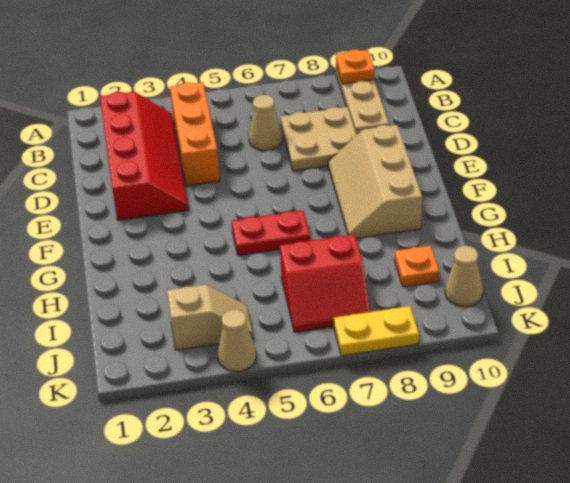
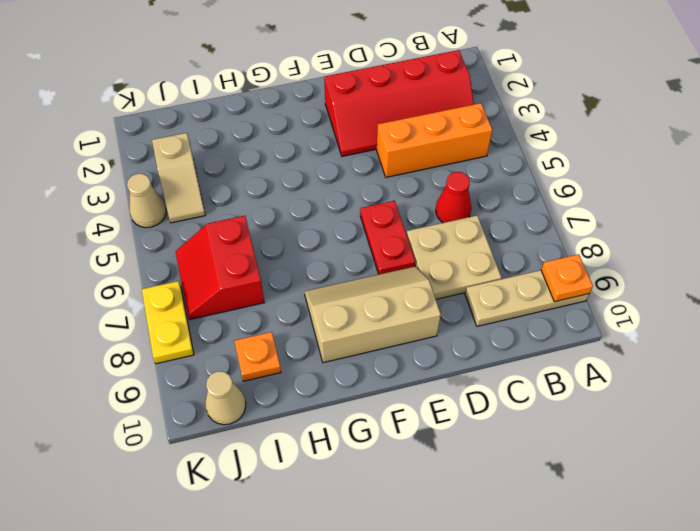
tan 1x1 cone [249,95,282,151] -> red 1x1 cone [436,172,471,223]
red 1x2 plate [232,210,310,255] -> red 1x2 plate moved to [360,201,415,274]

